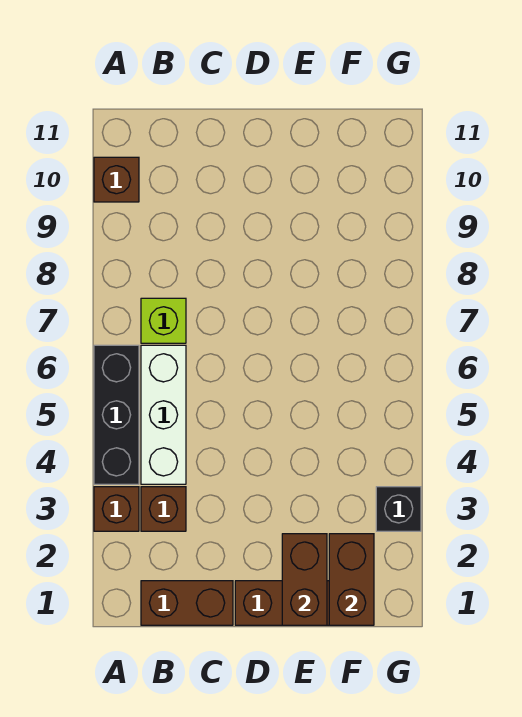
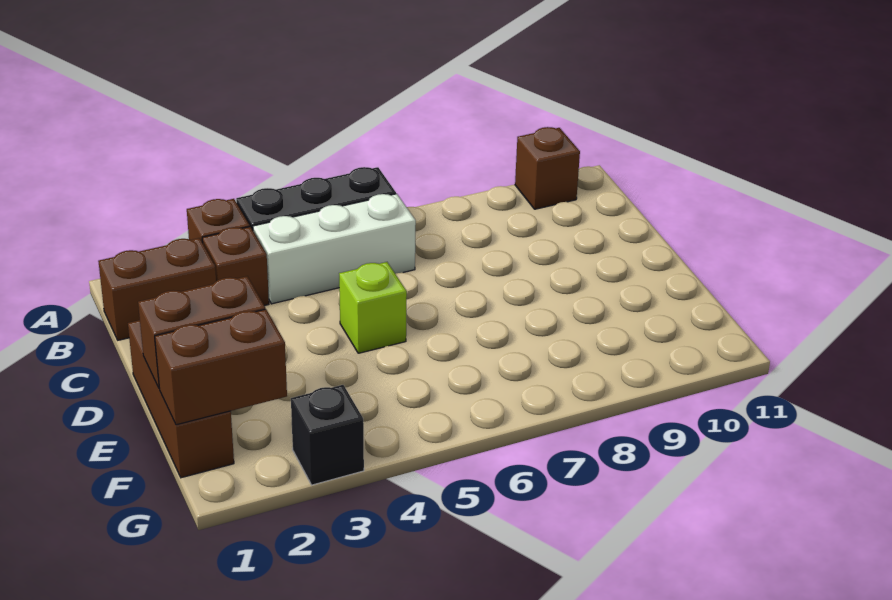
brown 1x2 brick [141,581,233,625] -> brown 1x2 brick turned to [98,238,216,340]
lime 1x1 brick [141,298,186,343] -> lime 1x1 brick moved to [339,262,407,353]

